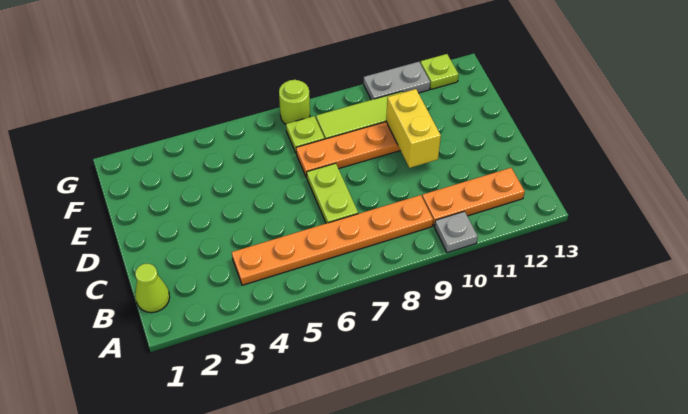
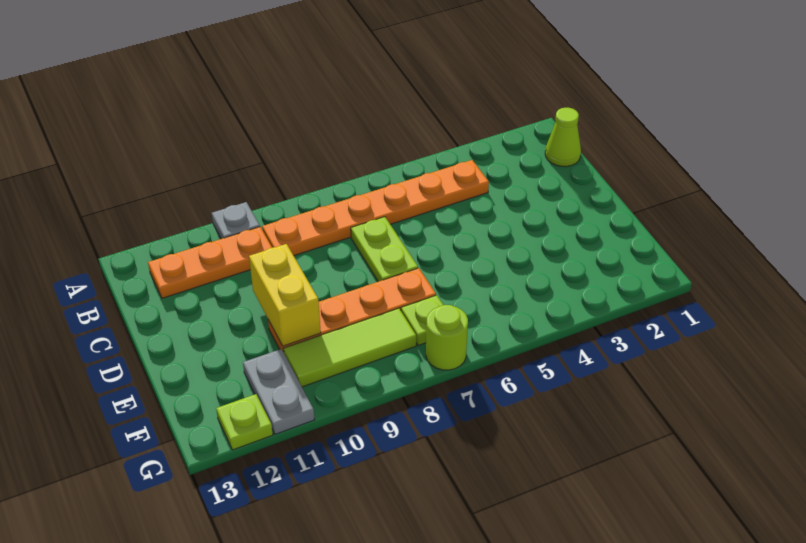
grey 1x2 plate [364,62,430,100] -> grey 1x2 plate turned to [243,349,314,434]

